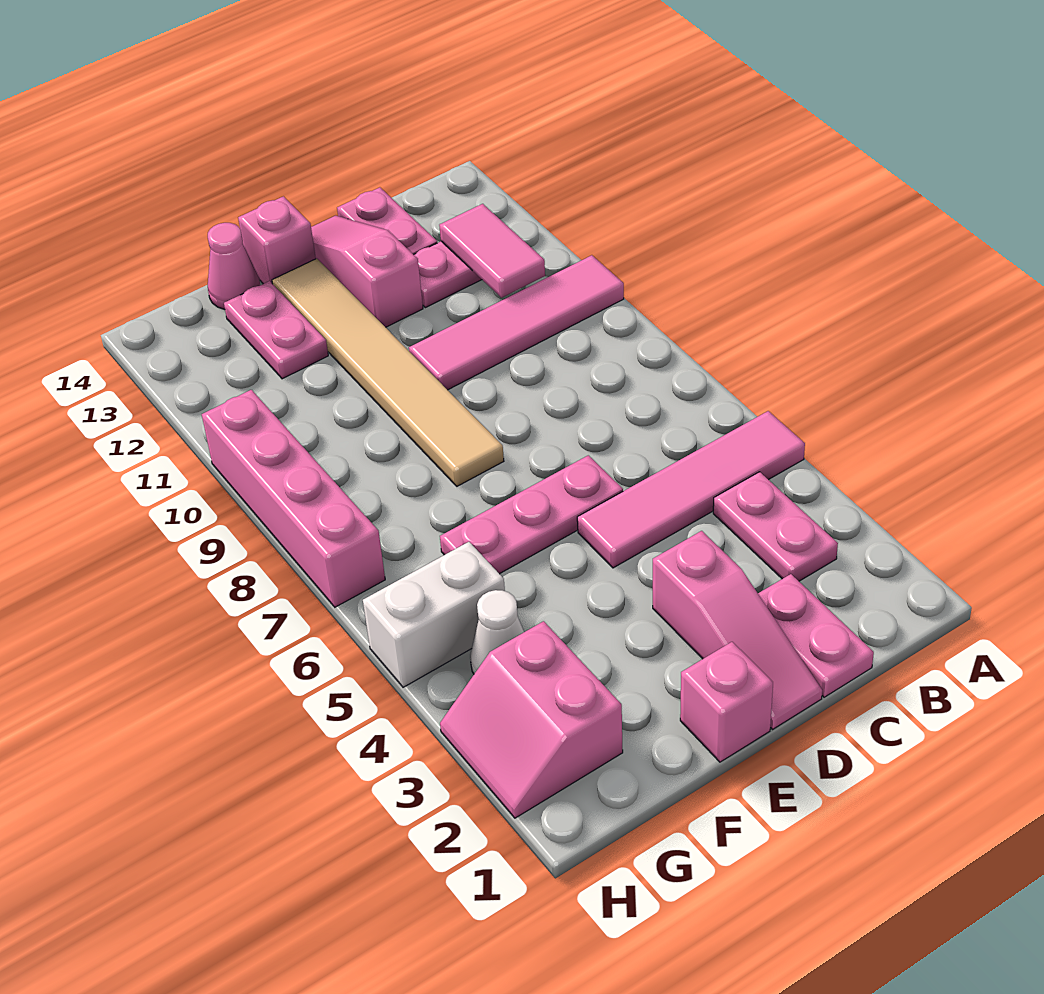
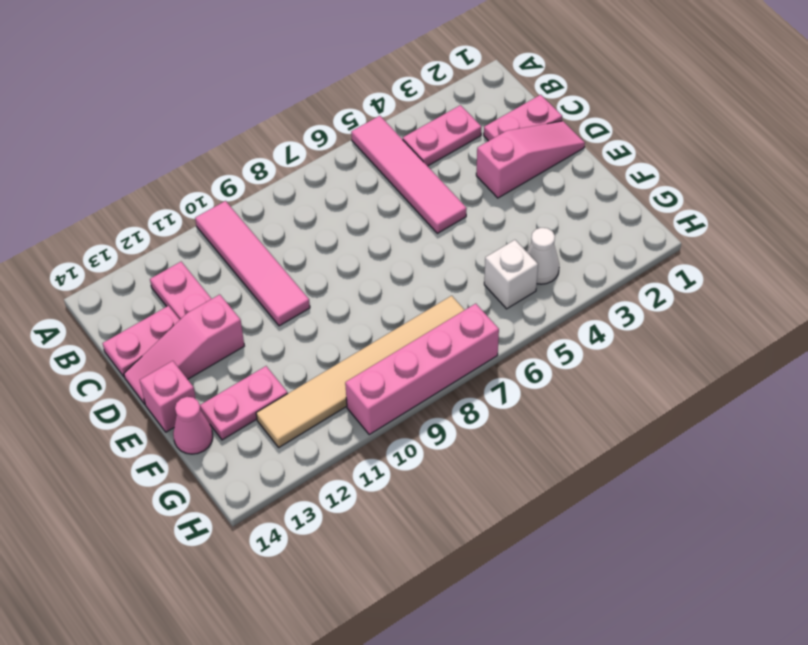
pink 1x2 tile [439,204,545,298] -> none
pink 1x3 plate [440,455,623,574] -> none
pink 1x1 brick [680,642,773,762] -> none
tan 1x6 tile [272,259,504,486] -> tan 1x6 tile moved to [256,296,464,447]
pink 2x2 slope [440,621,623,818] -> none
white 1x2 brick [363,542,505,687] -> white 1x1 brick [484,240,538,309]

